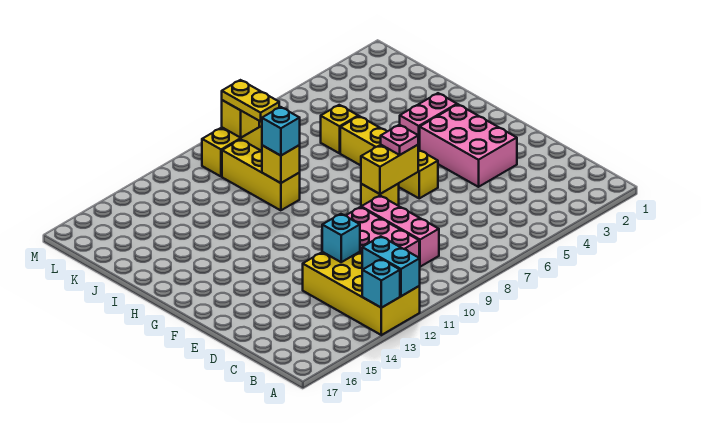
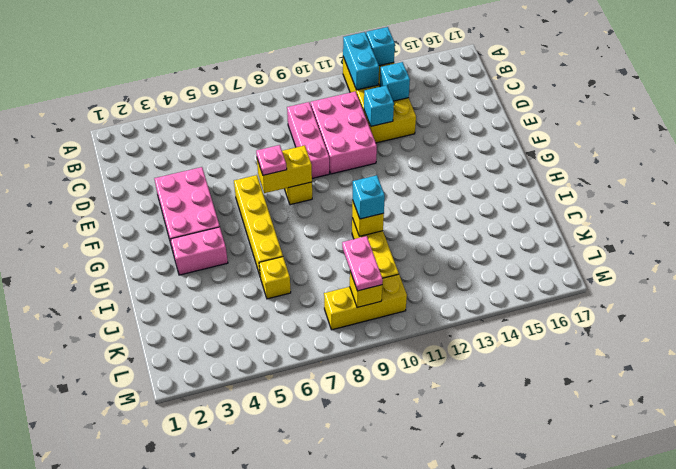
none -> cyan 1x1 brick [380,62,410,101]
yellow 1x2 plate [222,80,279,121] -> pink 1x2 plate [342,236,383,291]

